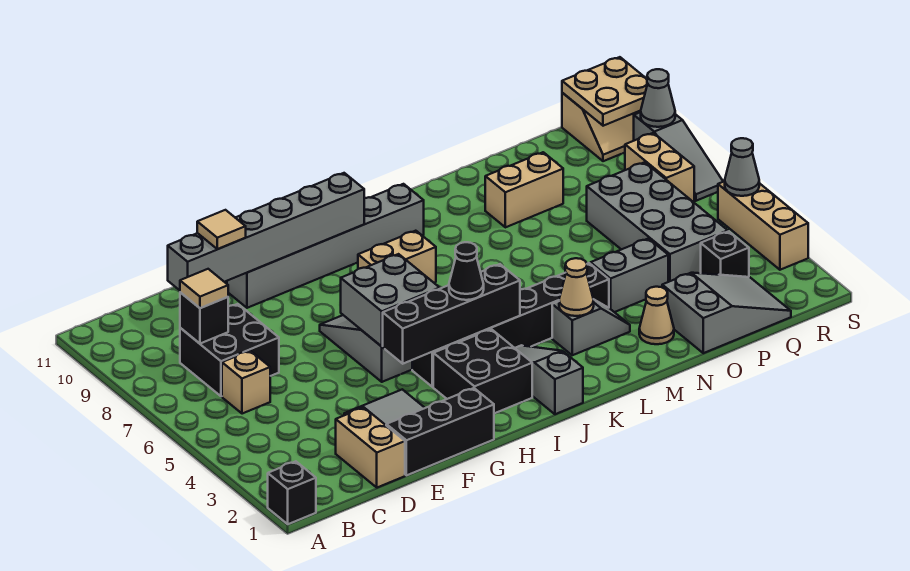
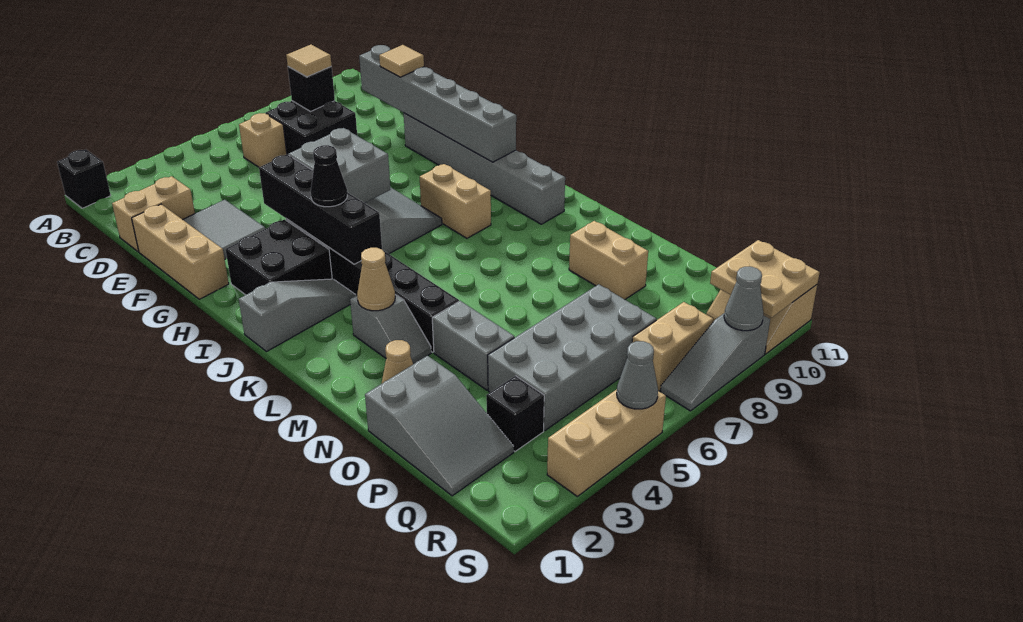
black 1x3 brick [386,388,494,475] -> tan 1x3 brick [132,204,229,299]

